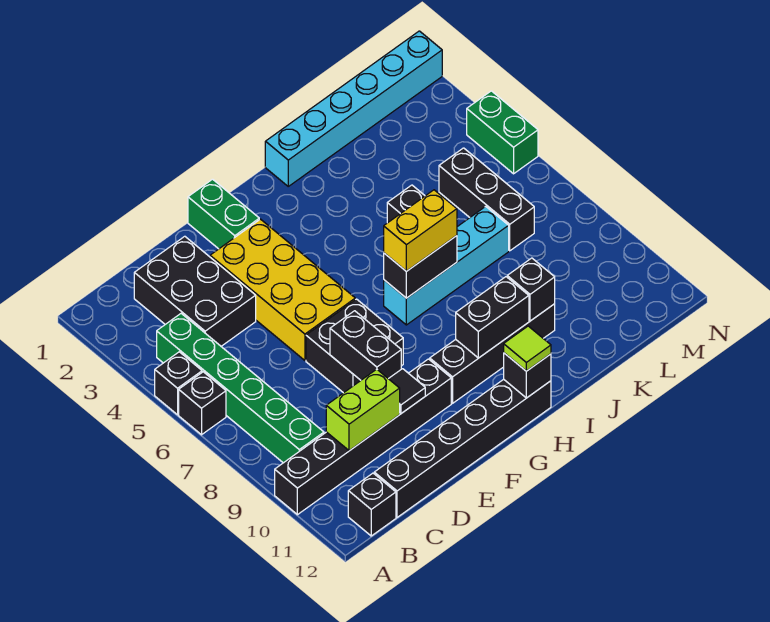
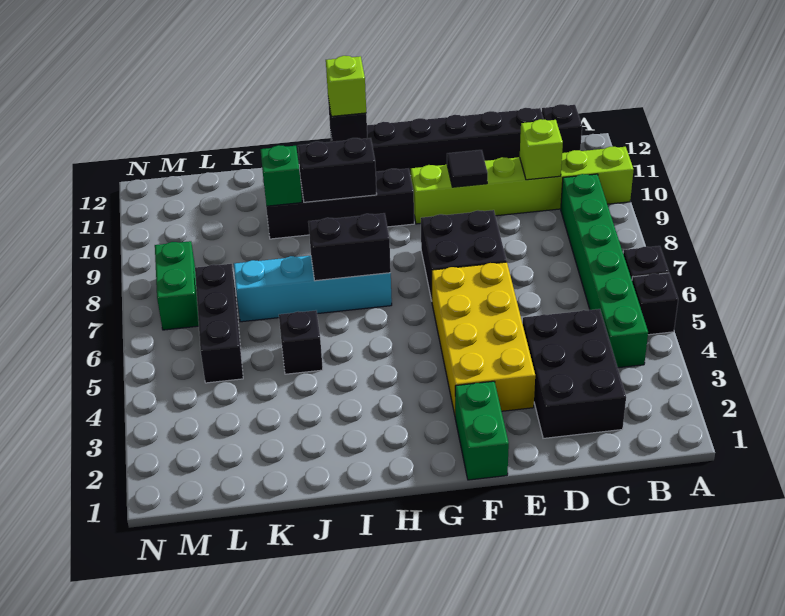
black 1x6 brick [275,359,451,515] -> lime 1x6 brick [410,147,634,224]
lime 1x2 brick [326,369,400,451] -> lime 1x1 brick [520,119,563,180]
black 1x2 brick [330,311,401,380] -> none
yellow 1x2 brick [384,190,457,271] -> none
lime 1x1 tile [504,326,551,371] -> lime 1x1 brick [326,56,366,116]
cyan 1x6 brick [265,31,442,186] -> none
black 1x1 brick [507,258,555,321] -> green 1x1 brick [260,145,302,206]
green 1x2 brick [467,91,538,174] -> green 1x2 brick moved to [155,241,199,330]

